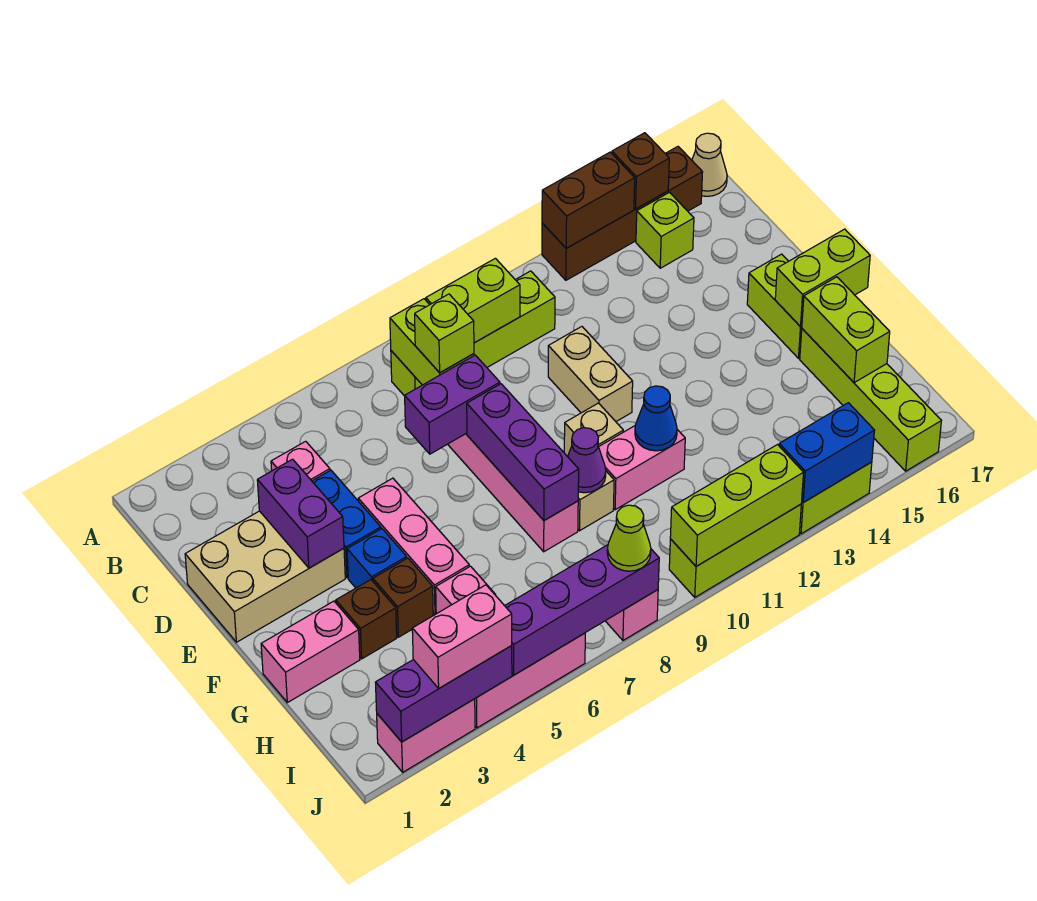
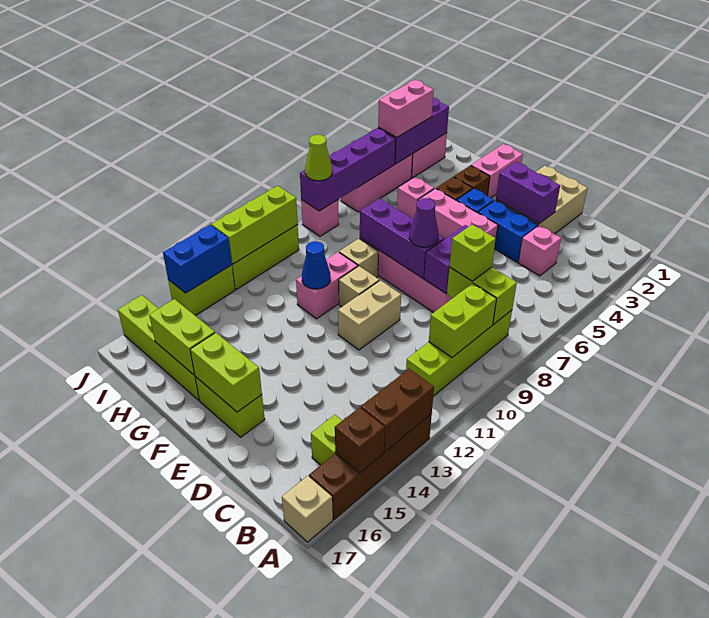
tan 1x1 cone [692,133,727,196] -> tan 1x1 brick [282,476,333,542]
tan 1x2 brick [548,327,633,421] -> tan 1x2 brick turned to [338,280,401,350]
lime 1x2 brick [775,229,870,327] -> lime 1x2 brick turned to [190,333,262,412]
purple 1x1 cone [568,428,606,493] -> purple 1x1 cone moved to [409,198,439,247]

